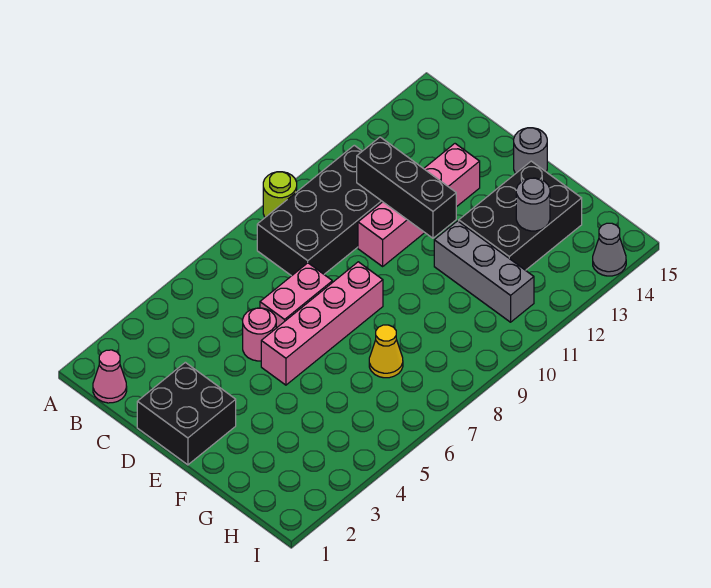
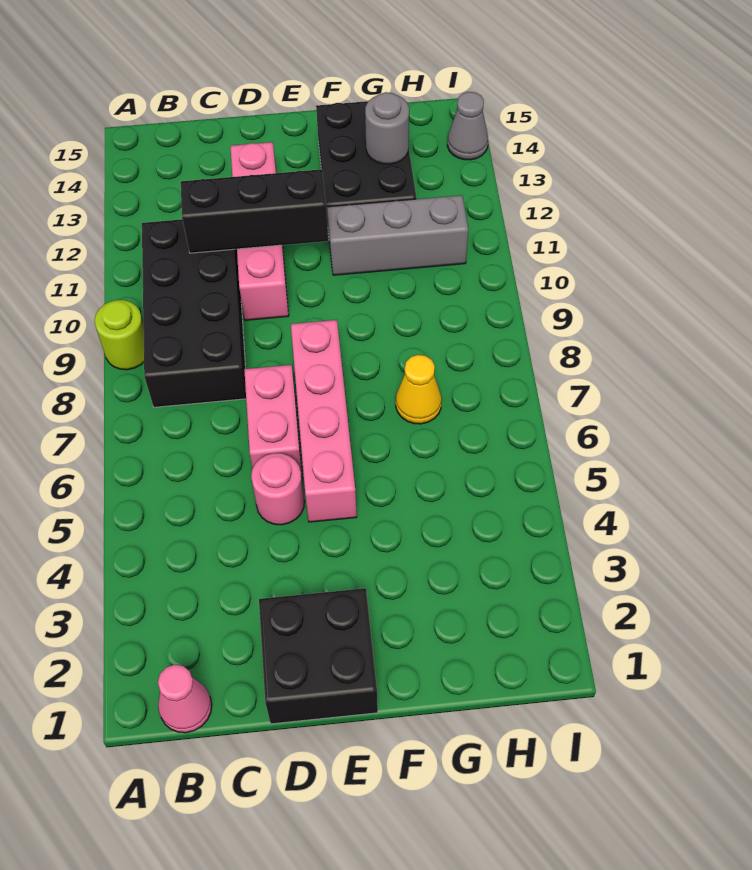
grey 1x1 round brick [514,128,547,174] -> none

